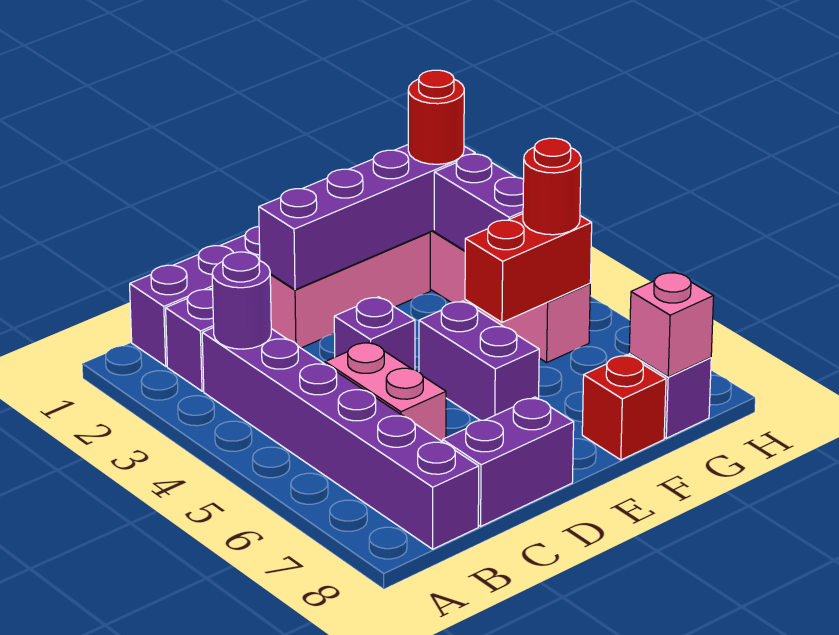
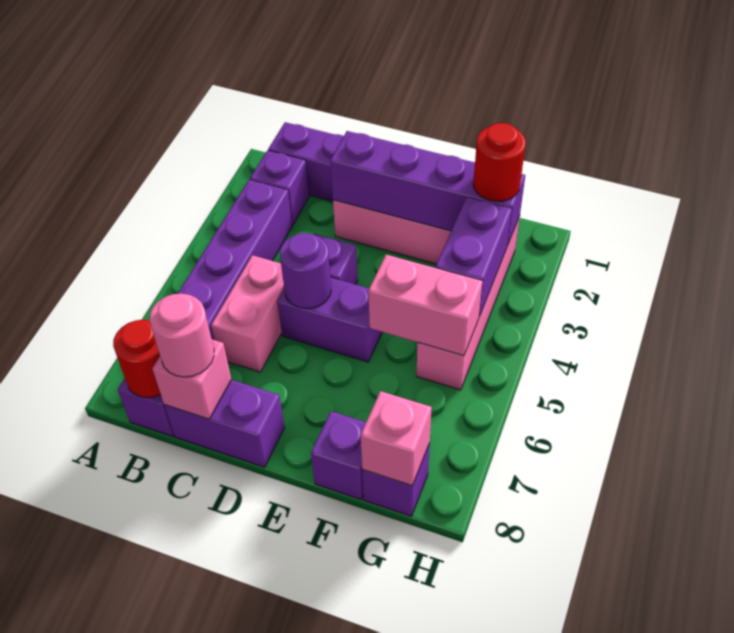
purple 1x1 round brick [212,252,271,349] -> purple 1x1 round brick moved to [280,233,331,308]
none -> pink 1x1 brick [153,340,231,419]
none -> pink 1x1 round brick [149,294,214,377]
purple 1x2 brick [419,301,539,420] -> purple 1x2 brick turned to [277,277,382,362]
red 1x2 brick [465,214,592,322] -> pink 1x2 brick [368,255,482,356]
red 1x1 brick [582,355,666,460] -> purple 1x1 brick [311,411,366,500]
red 1x1 round brick [523,138,581,235] -> red 1x1 round brick moved to [113,320,161,398]

